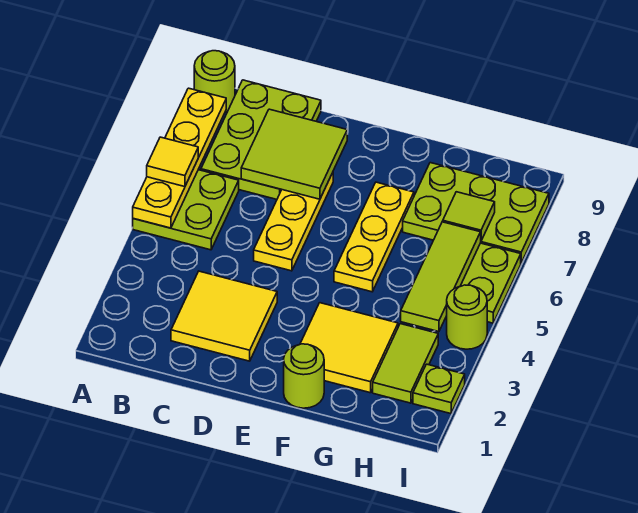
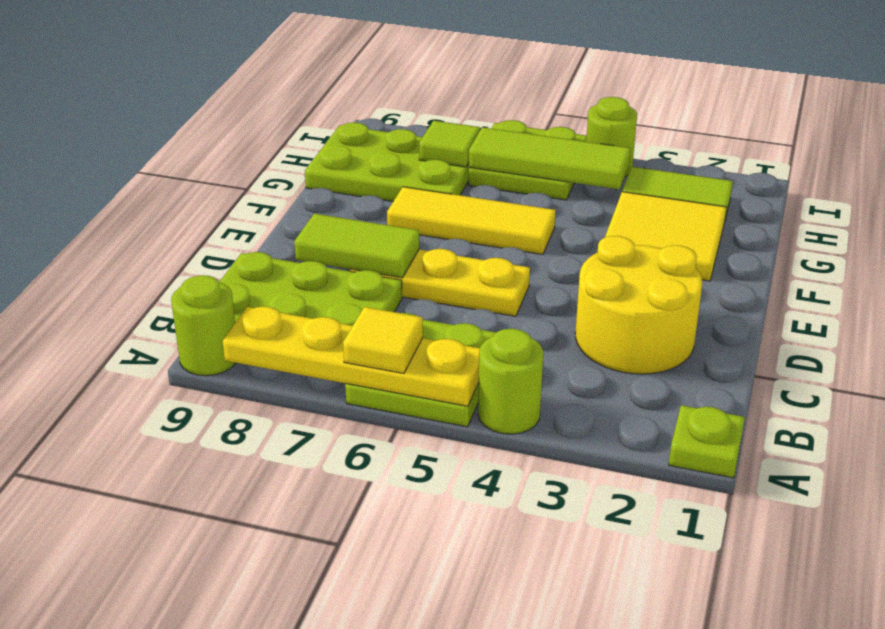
yellow 2x2 tile [171,271,277,361] -> yellow 2x2 round brick [575,236,702,374]
lime 2x2 tile [241,109,347,199] -> lime 1x2 tile [294,214,419,278]
lime 1x1 round brick [284,344,324,408] -> lime 1x1 round brick moved to [478,329,543,434]
yellow 1x3 plate [334,182,414,292] -> yellow 1x3 tile [387,187,556,254]
lime 2x3 plate [403,163,549,263] -> lime 2x3 plate turned to [305,123,469,201]
lime 1x1 plate [413,364,465,414] -> lime 1x1 plate moved to [669,405,745,478]

